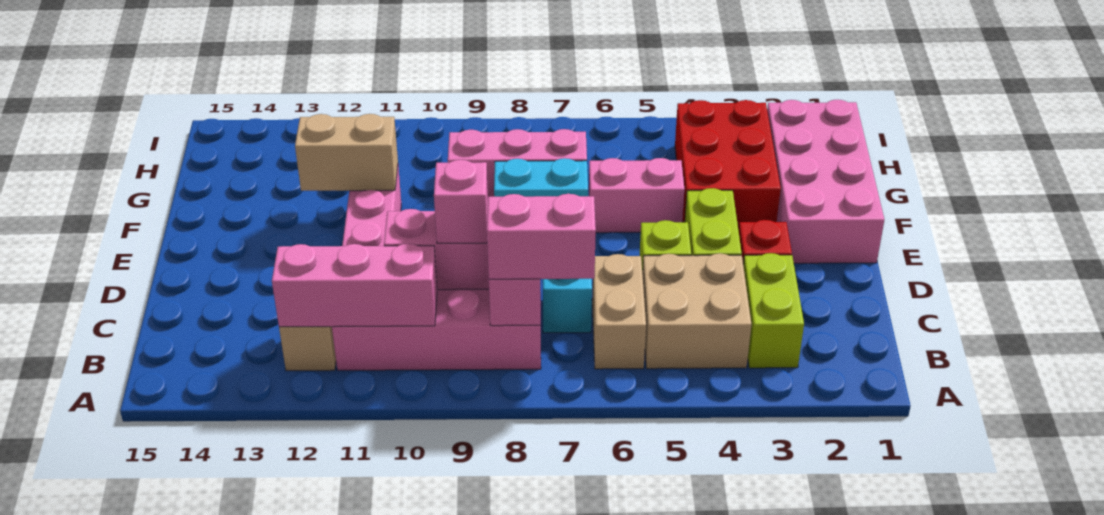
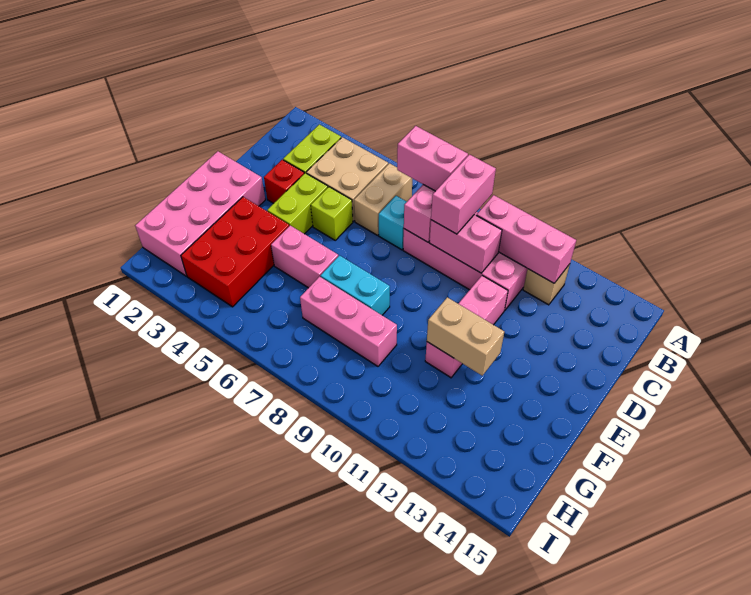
pink 1x1 brick [434,160,488,243] -> pink 1x2 brick [431,155,496,234]

